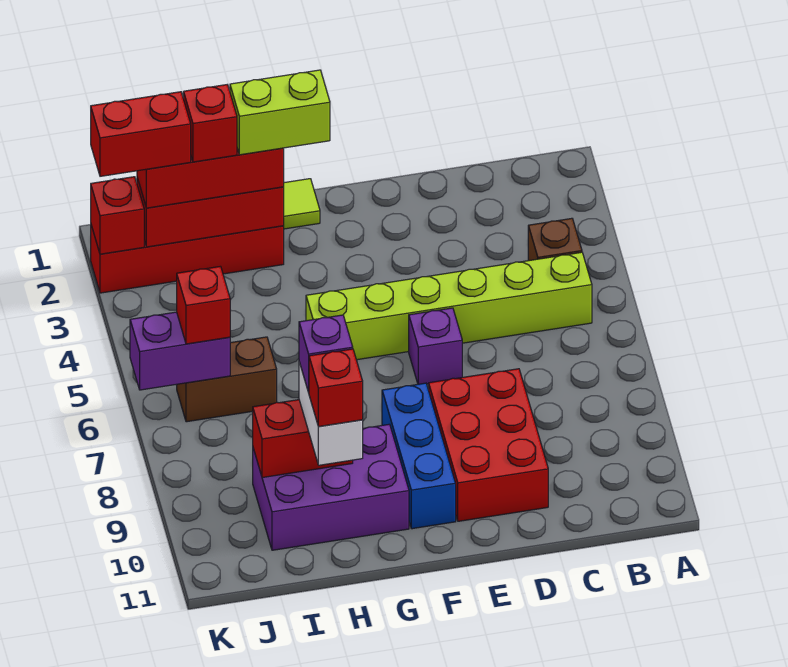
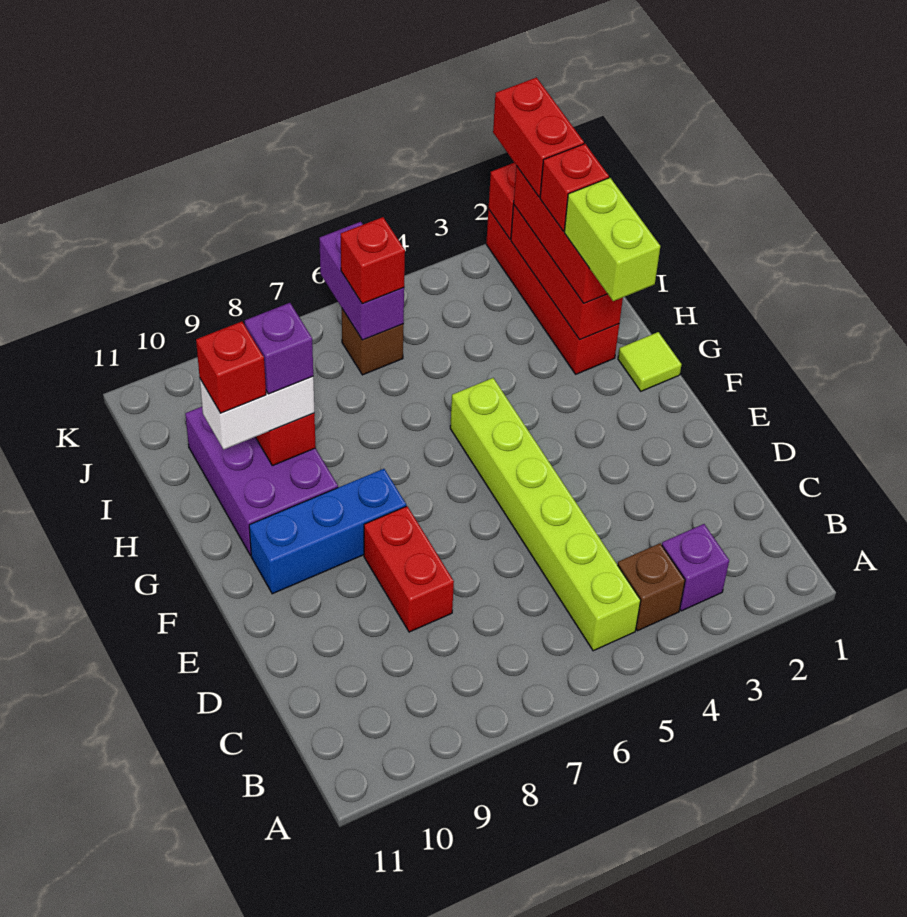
red 2x3 brick [429,369,548,521] -> red 1x2 brick [364,506,454,632]
purple 1x1 brick [409,308,462,384] -> purple 1x1 brick moved to [662,524,729,611]
brown 1x2 brick [177,337,277,422] -> brown 1x1 brick [342,309,404,375]

